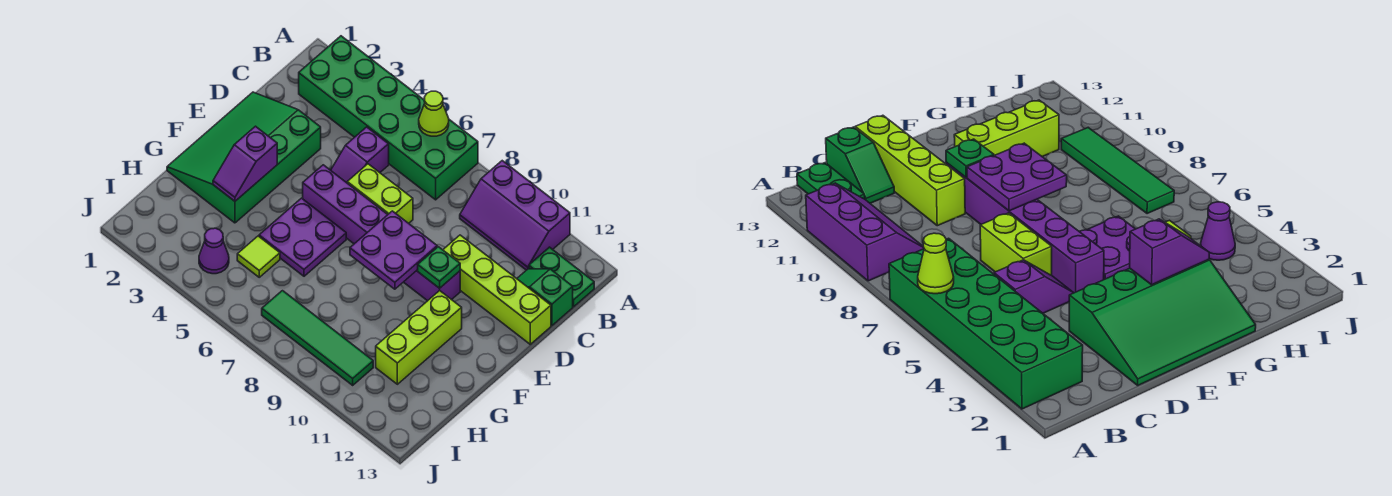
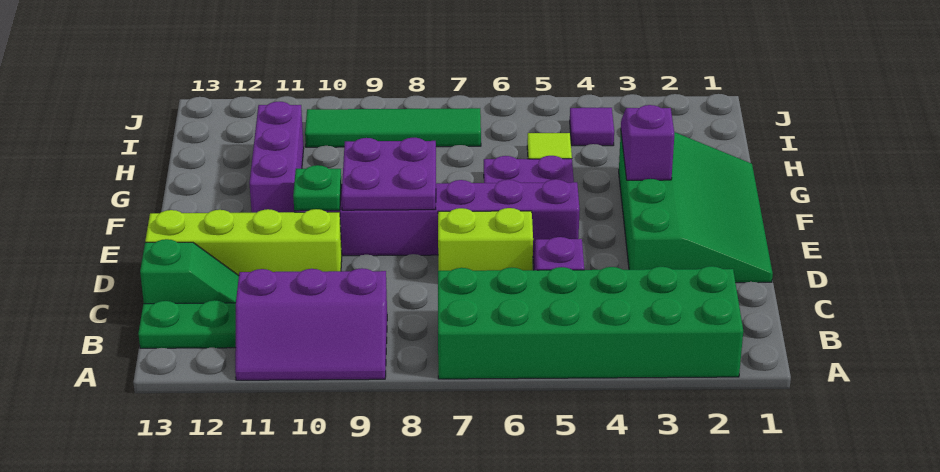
lime 1x1 cone [419,91,449,136] -> none
purple 2x3 slope [460,161,570,270] -> purple 2x3 slope turned to [235,268,387,380]
lime 1x3 brick [376,291,462,384] -> purple 1x3 brick [249,102,304,213]
purple 1x1 cone [199,228,229,274] -> purple 1x1 tile [570,108,614,146]

